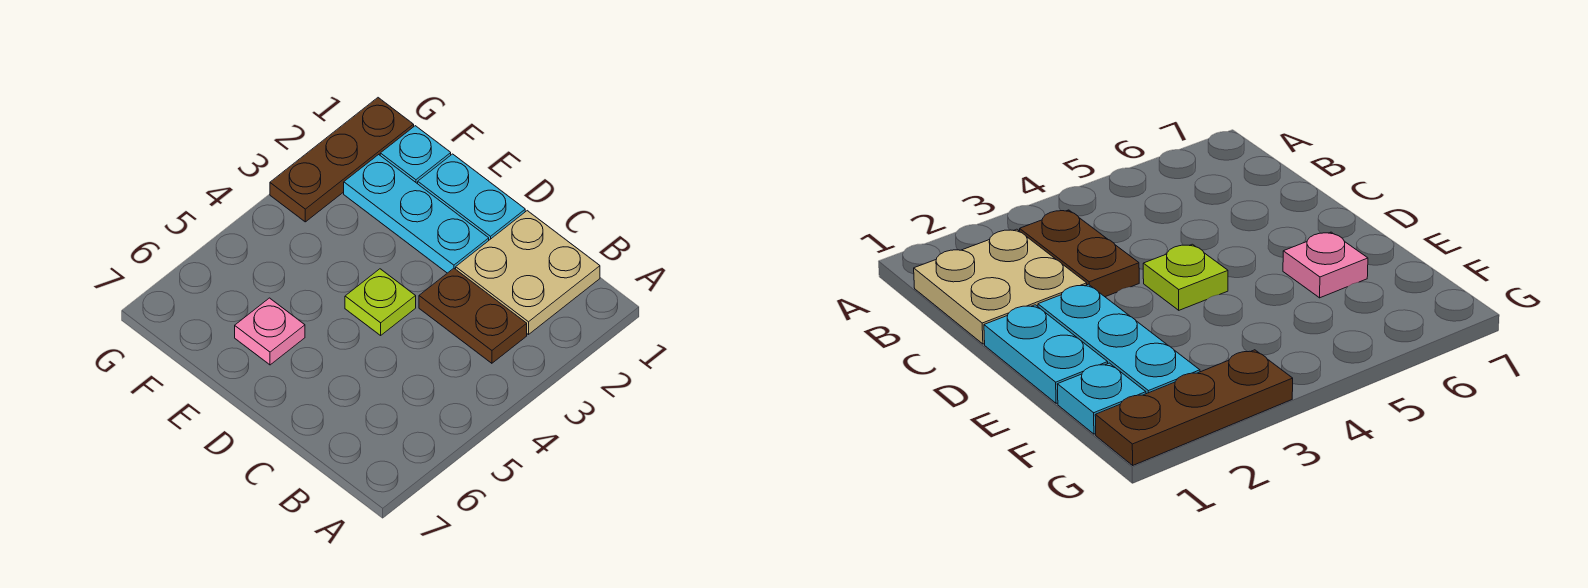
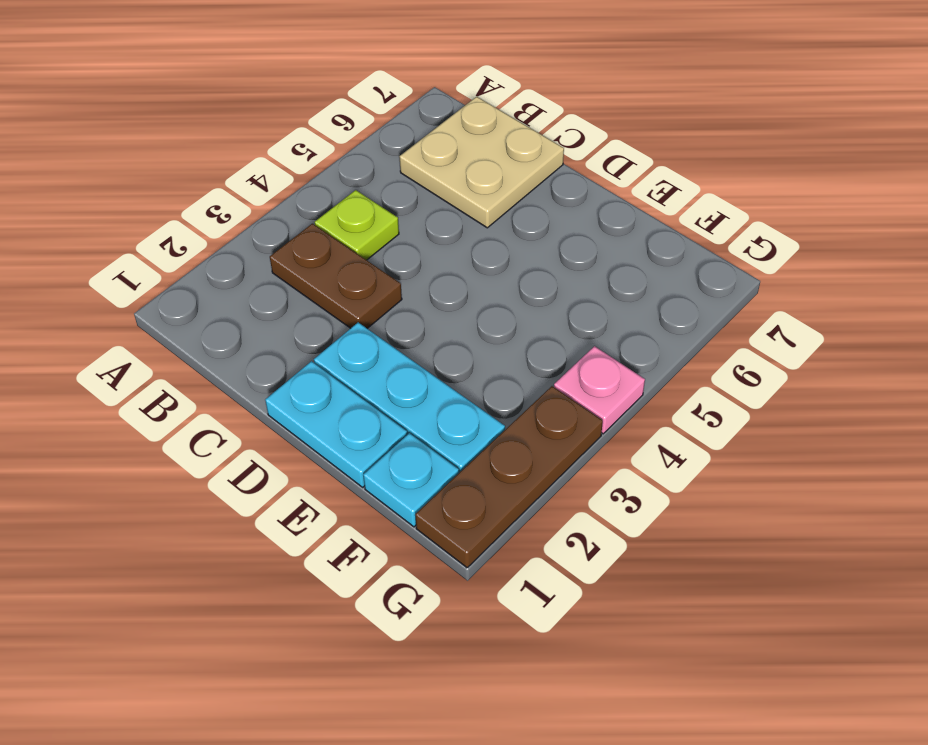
tan 2x2 plate [456,211,600,335] -> tan 2x2 plate moved to [400,97,564,228]
lime 1x1 plate [345,269,416,335] -> lime 1x1 plate moved to [315,190,399,260]
pink 1x1 plate [235,298,305,365] -> pink 1x1 plate moved to [554,346,645,434]

